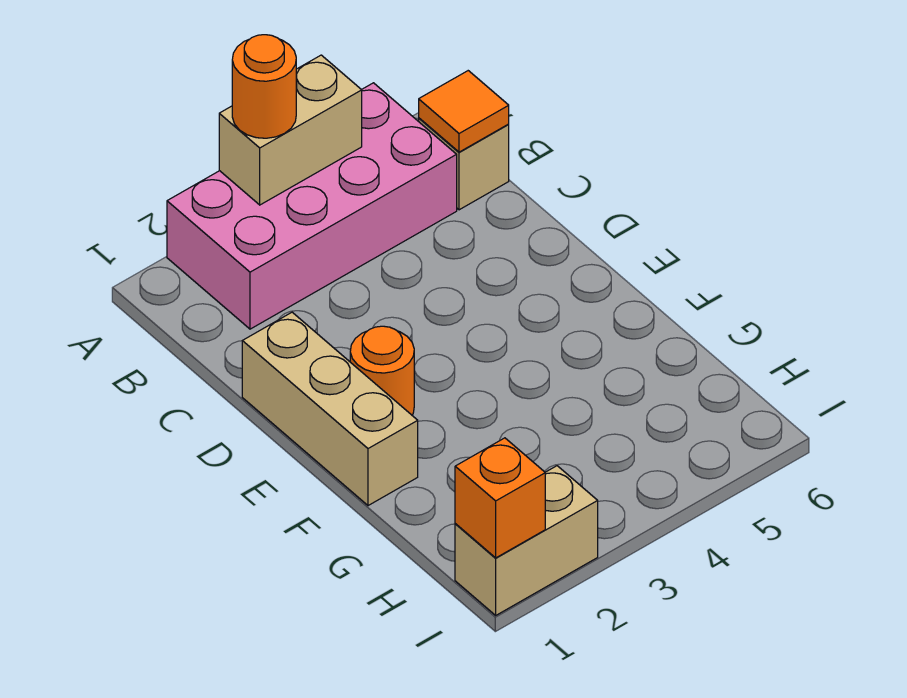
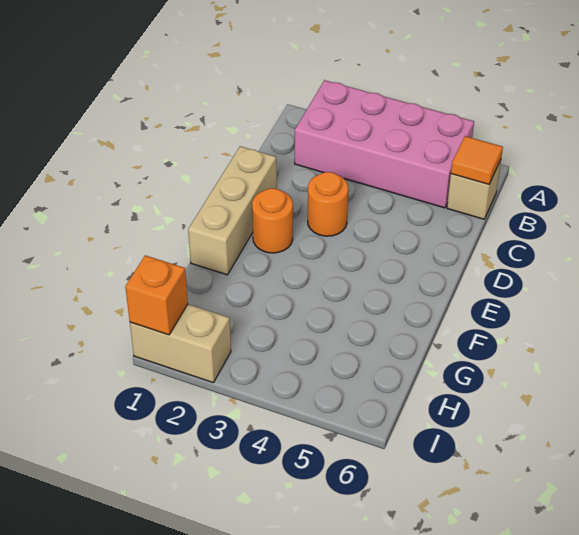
tan 1x2 brick [219,55,362,205] -> none
orange 1x1 round brick [232,35,296,138] -> orange 1x1 round brick moved to [308,172,348,236]

